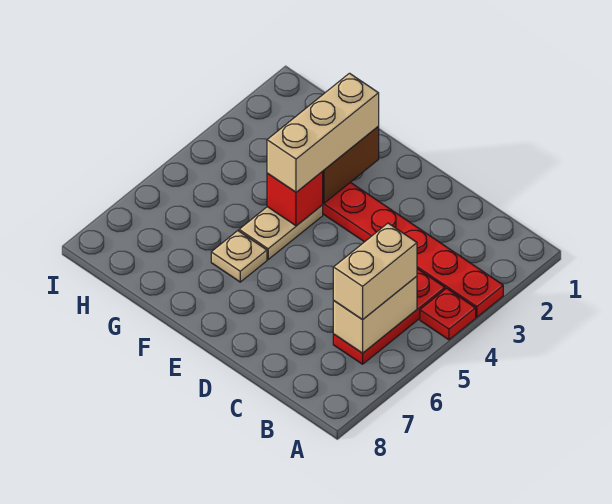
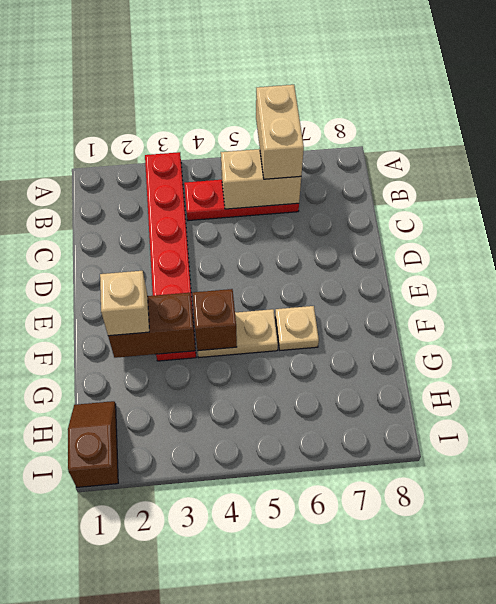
red 1x1 plate [420,288,476,340] -> none
tan 1x2 brick [333,223,417,320] -> tan 1x2 brick turned to [256,85,304,179]
tan 1x3 brick [267,73,379,192] -> tan 1x1 brick [100,271,149,336]
red 1x1 brick [267,172,323,226] -> brown 1x1 brick [192,289,237,351]
none -> brown 1x2 slope [68,401,118,487]

